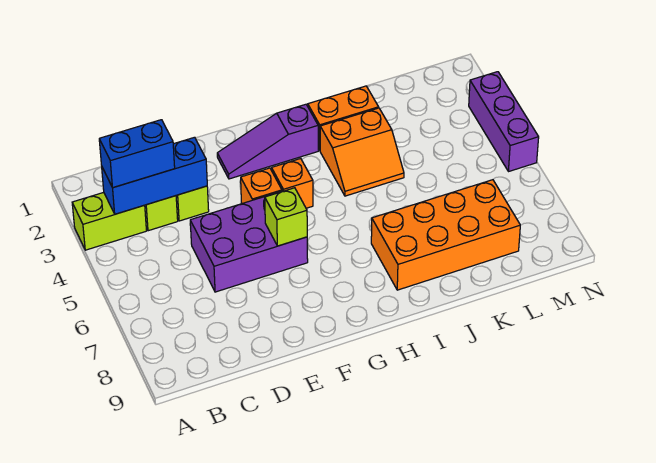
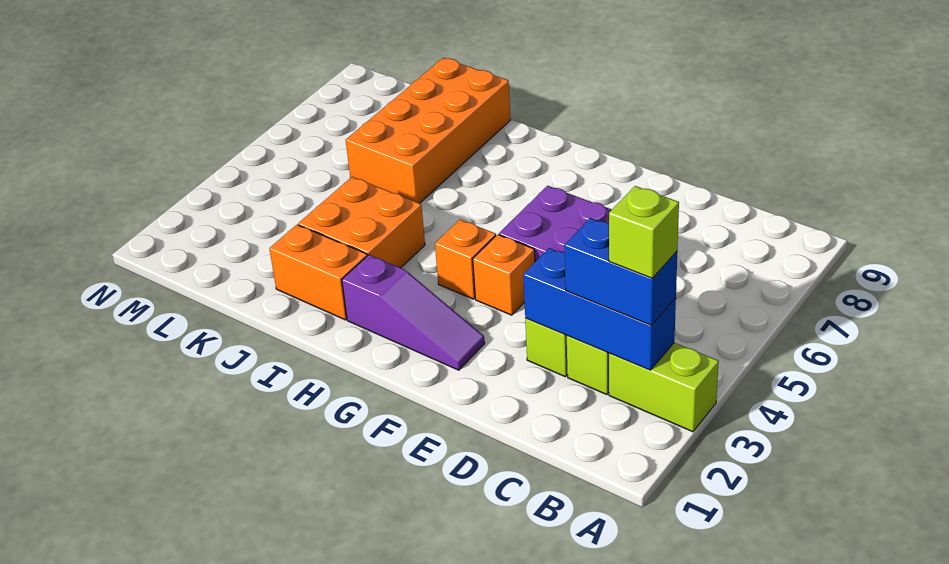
lime 1x1 brick [265,188,307,246] -> lime 1x1 brick moved to [609,186,679,278]
orange 2x2 slope [320,108,404,196] -> orange 2x2 brick [298,177,425,268]
orange 2x4 brick [371,180,520,290] -> orange 2x4 brick turned to [346,58,510,203]
purple 1x3 brick [469,72,539,172] -> none

